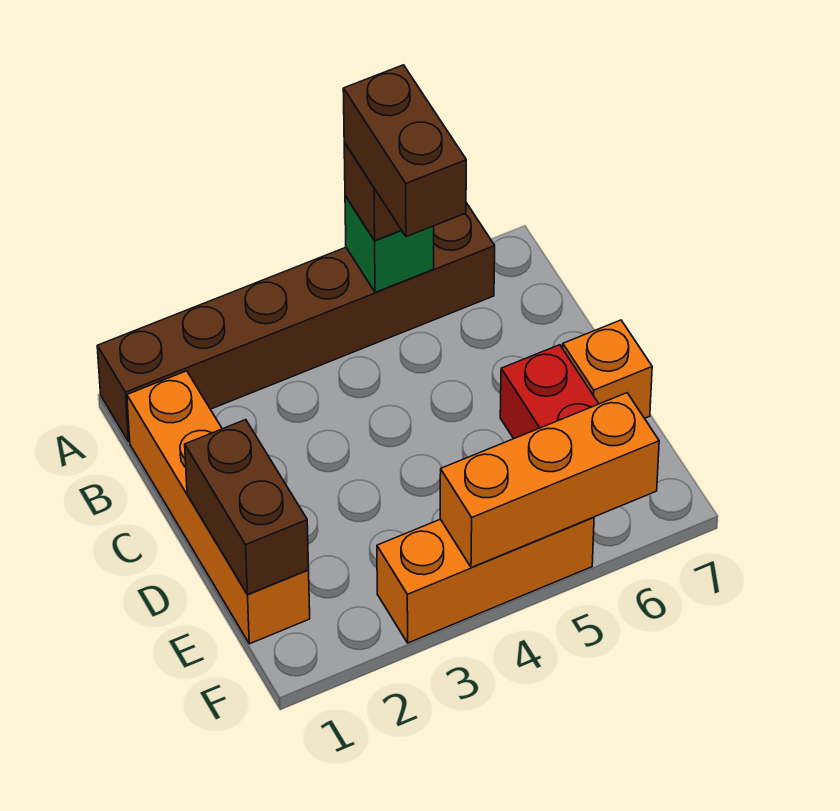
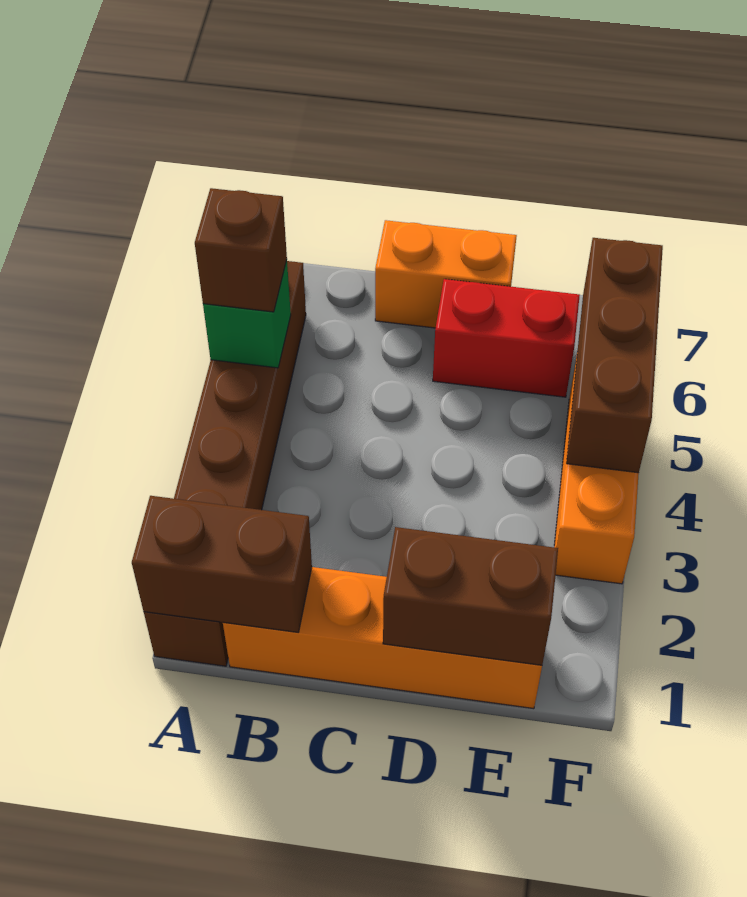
brown 1x2 brick [343,65,466,237] -> brown 1x2 brick moved to [132,496,312,632]
orange 1x1 brick [563,320,652,418] -> orange 1x2 brick [375,220,517,328]
orange 1x3 brick [440,393,659,568] -> brown 1x3 brick [566,238,663,473]

